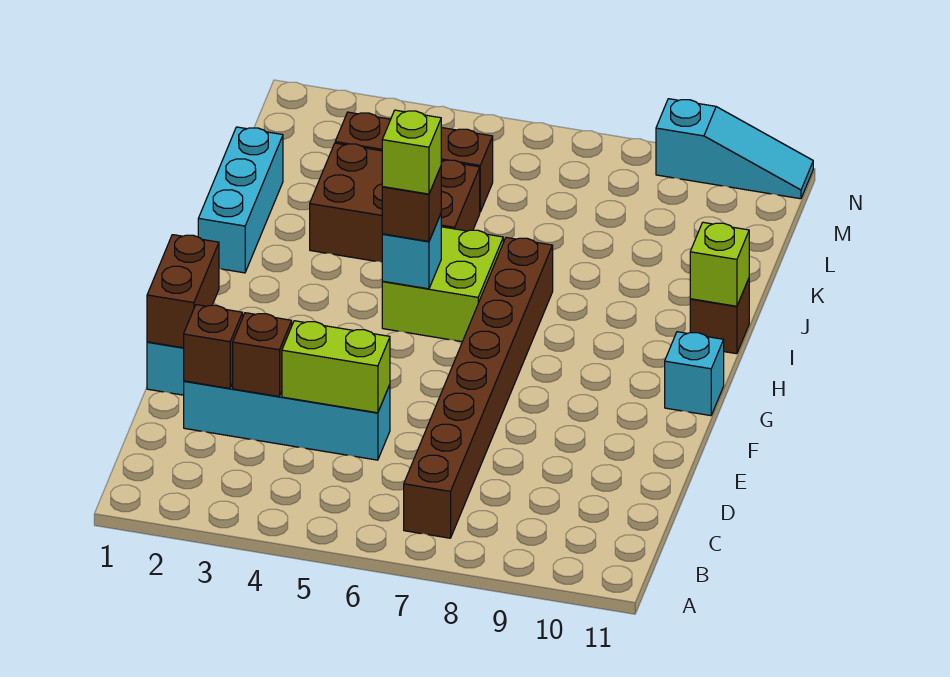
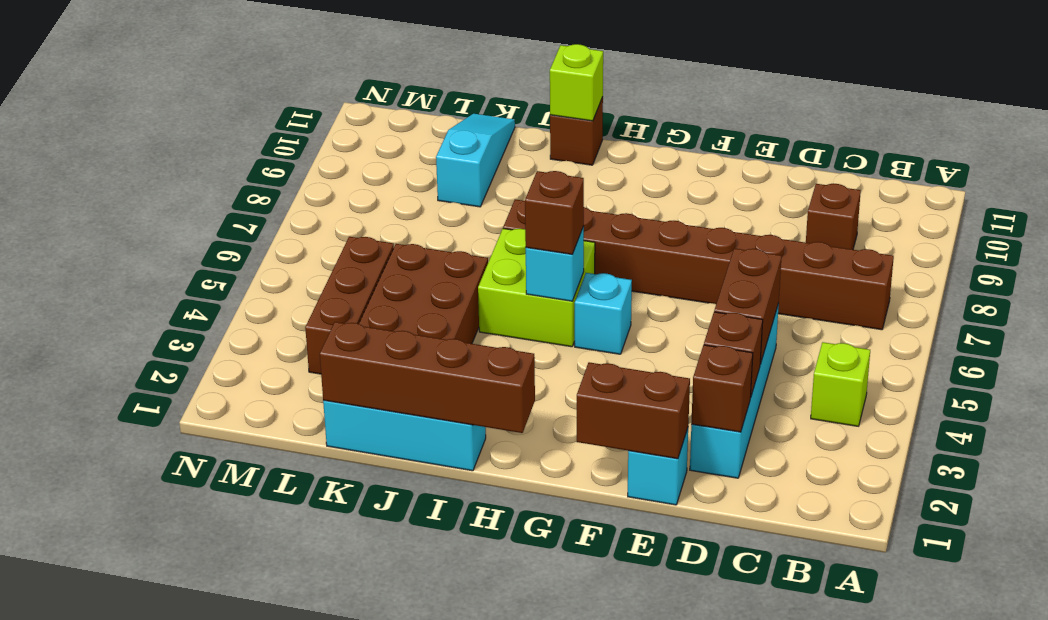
none -> brown 1x1 brick [806,184,861,250]
lime 1x2 brick [282,321,390,413] -> brown 1x2 brick [714,248,782,364]
cyan 1x1 brick [665,332,724,416] -> cyan 1x1 brick moved to [575,273,632,354]
none -> brown 1x4 brick [320,322,535,433]
lime 1x1 brick [382,110,441,194] -> lime 1x1 brick moved to [811,342,870,426]
cyan 1x3 slope [656,99,813,199] -> cyan 1x3 slope moved to [436,114,515,207]

